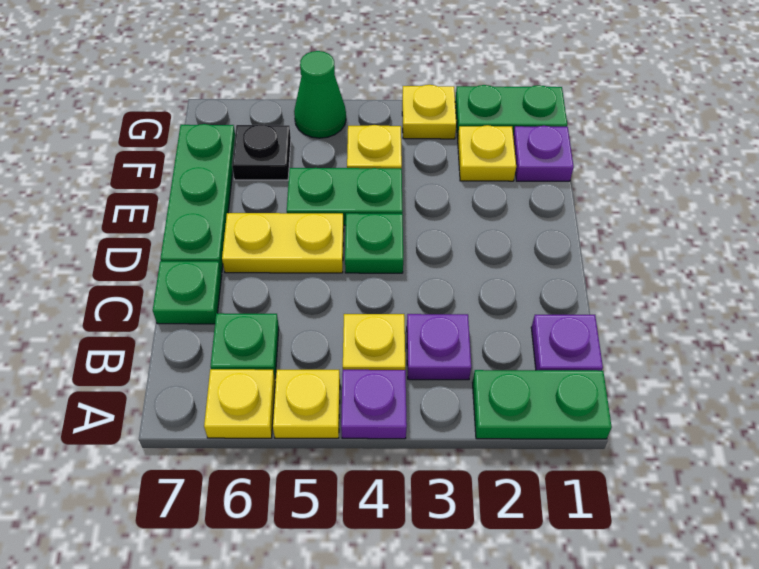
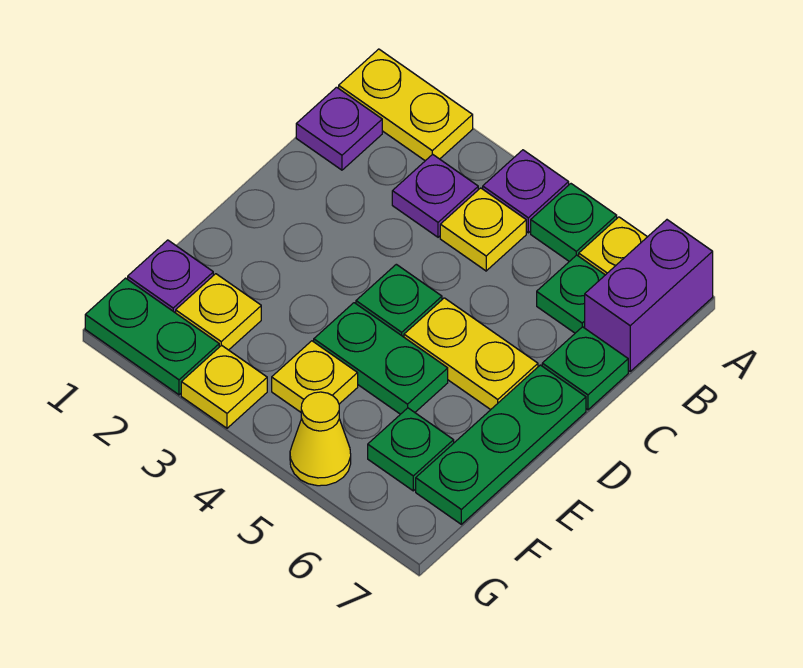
green 1x2 plate [473,370,612,439] -> yellow 1x2 plate [339,49,473,161]
yellow 1x1 plate [273,370,340,438] -> green 1x1 plate [531,184,617,261]
none -> purple 1x2 brick [585,220,713,371]
black 1x1 plate [232,124,291,180] -> green 1x1 plate [368,408,454,491]
green 1x1 cone [294,51,346,138] -> yellow 1x1 cone [290,392,351,486]

